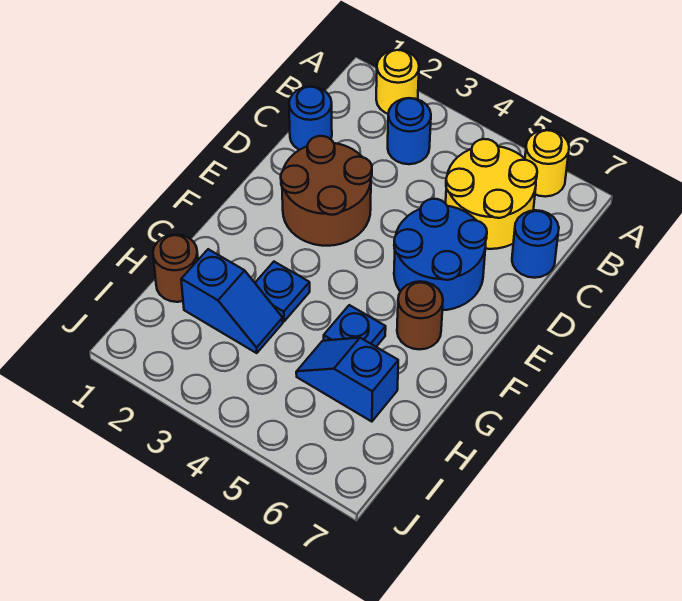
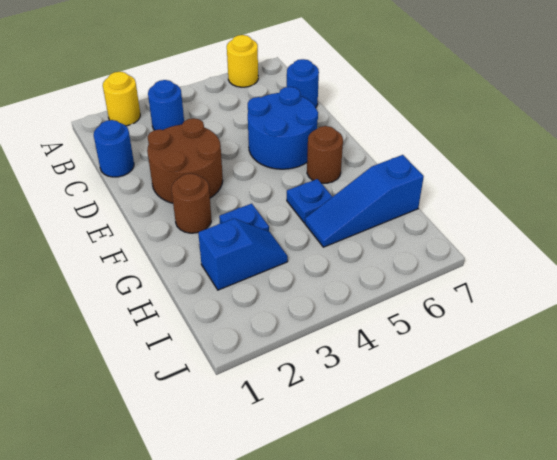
yellow 2x2 round brick [446,139,537,249] -> none
brown 1x1 round brick [153,234,198,302] -> brown 1x1 round brick moved to [172,174,211,233]
blue 1x2 slope [296,338,398,422] -> blue 1x3 slope [305,155,424,247]

